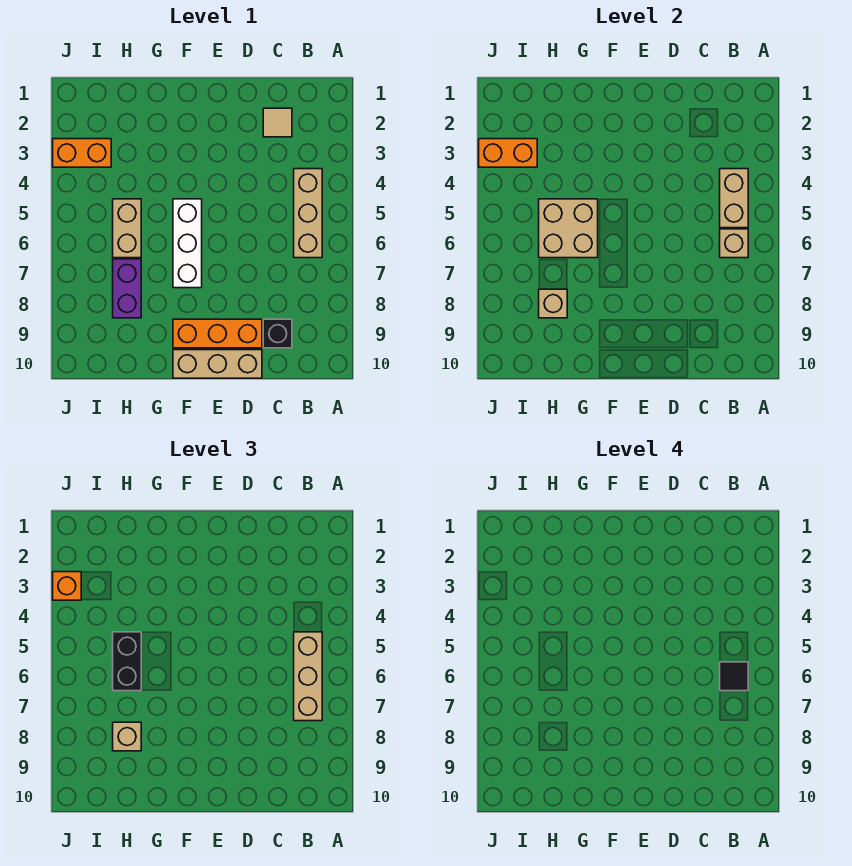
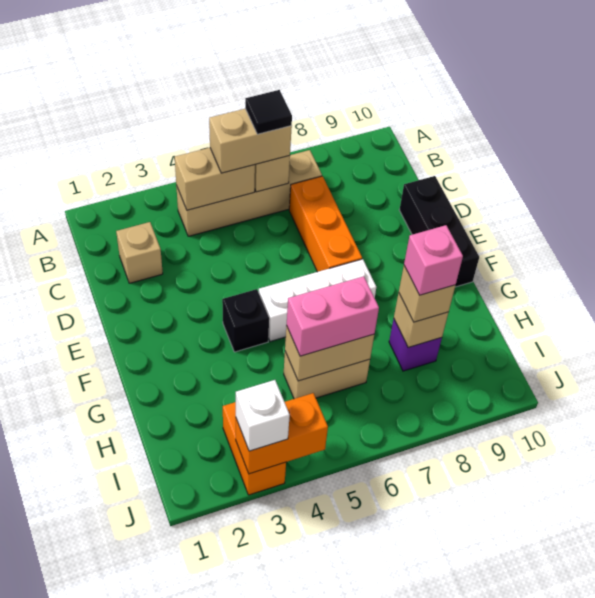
tan 1x3 brick [294,169,322,258] -> tan 1x4 brick [176,150,322,236]
tan 1x3 brick [294,632,322,721] -> tan 1x2 brick [209,109,292,173]
tan 1x1 tile [263,108,292,137] -> tan 1x1 brick [116,222,163,283]
black 1x1 brick [263,319,292,348] -> black 1x1 brick moved to [222,289,269,352]
orange 1x3 brick [173,319,262,348] -> orange 1x3 brick moved to [289,176,362,272]
tan 1x3 brick [173,350,262,378] -> black 1x3 brick [399,176,479,287]
tan 2x2 brick [539,199,598,258] -> tan 1x2 brick [285,325,374,381]
black 1x2 brick [113,632,141,691] -> pink 1x2 brick [287,276,379,356]
purple 1x2 brick [113,259,141,318] -> purple 1x1 brick [389,319,442,371]
none -> pink 1x1 brick [404,225,463,295]
orange 1x2 brick [479,139,537,167] -> orange 1x2 brick turned to [236,393,328,474]
orange 1x1 brick [53,572,81,600] -> white 1x1 brick [235,380,290,451]

